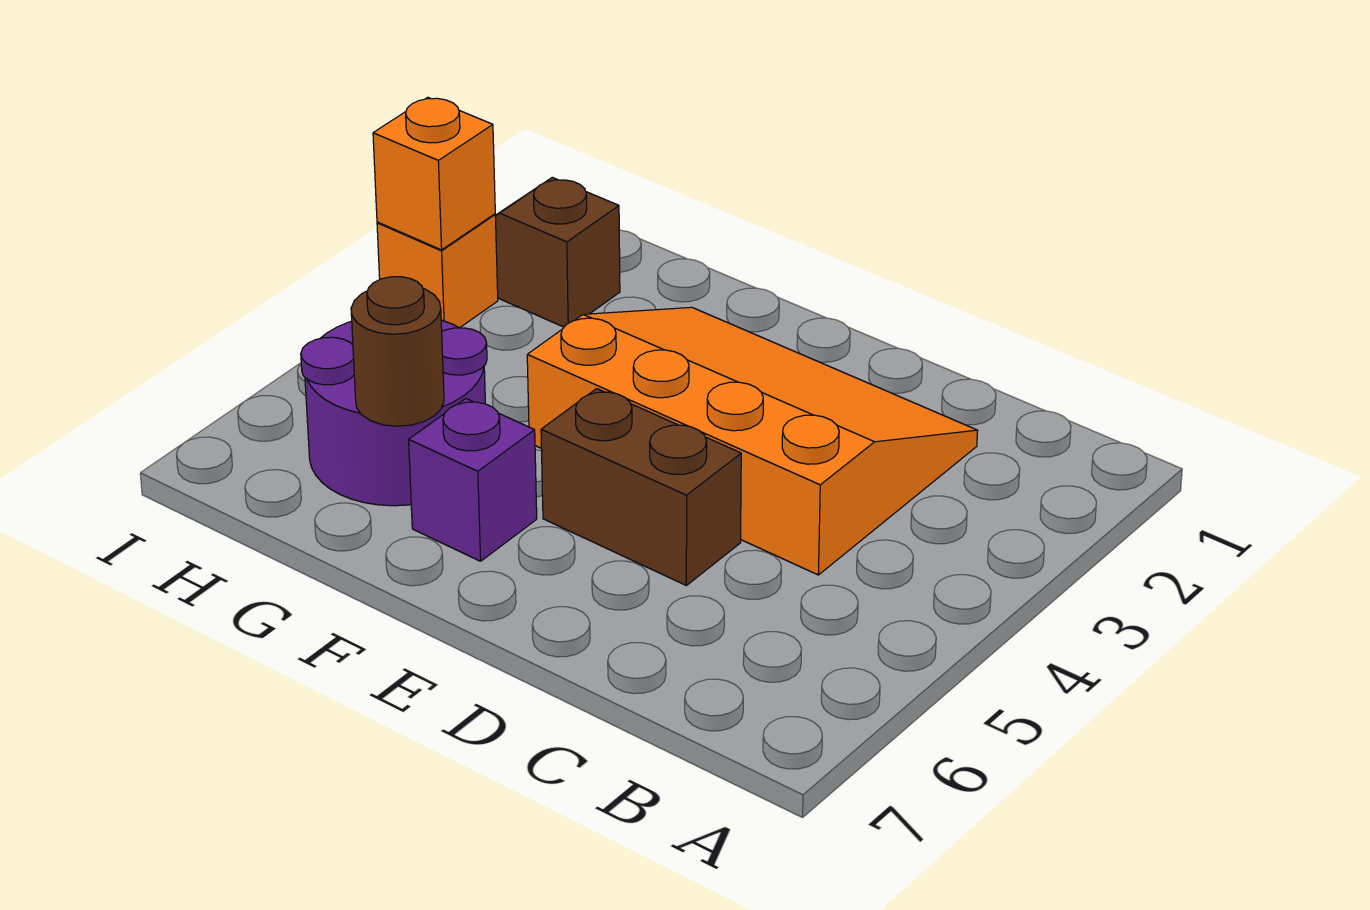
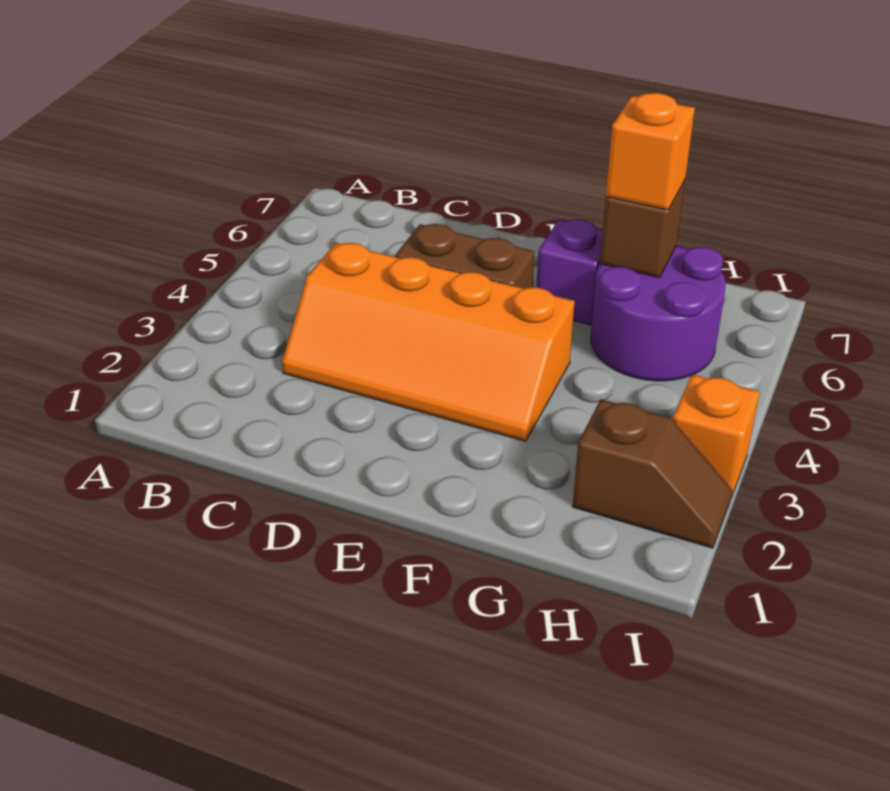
orange 3x4 slope [527,307,978,575] -> orange 2x4 slope [282,243,575,441]
brown 1x1 round brick [351,277,444,426] -> brown 1x1 brick [600,181,685,278]
orange 1x1 brick [373,97,495,250] -> orange 1x1 brick moved to [606,93,695,210]

